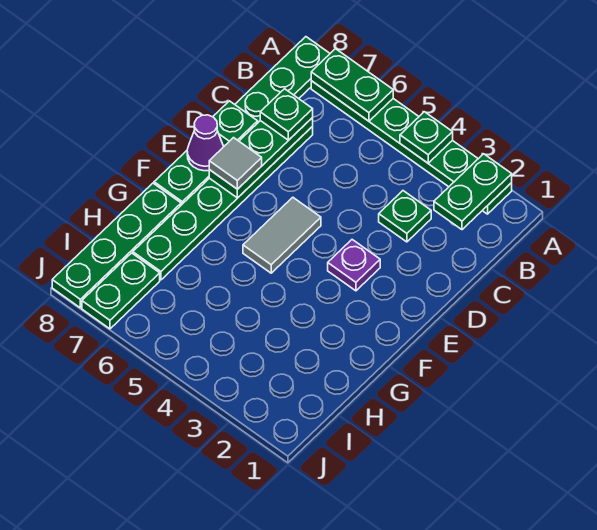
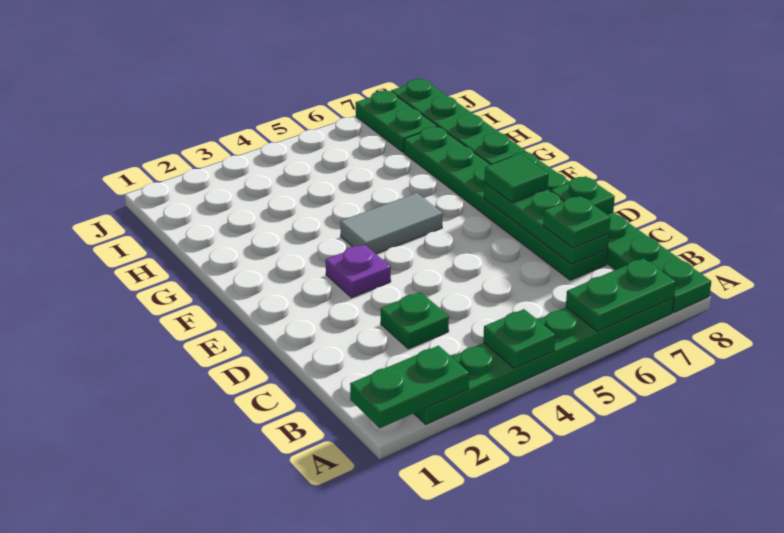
green 1x2 plate [434,154,512,230] -> green 1x2 plate turned to [350,346,469,428]
grey 1x2 tile [243,197,321,273] -> grey 1x2 tile turned to [340,193,443,254]
grey 1x1 tile [209,138,262,189] -> green 1x1 tile [484,154,549,203]
purple 1x1 cone [187,115,224,171] -> none

